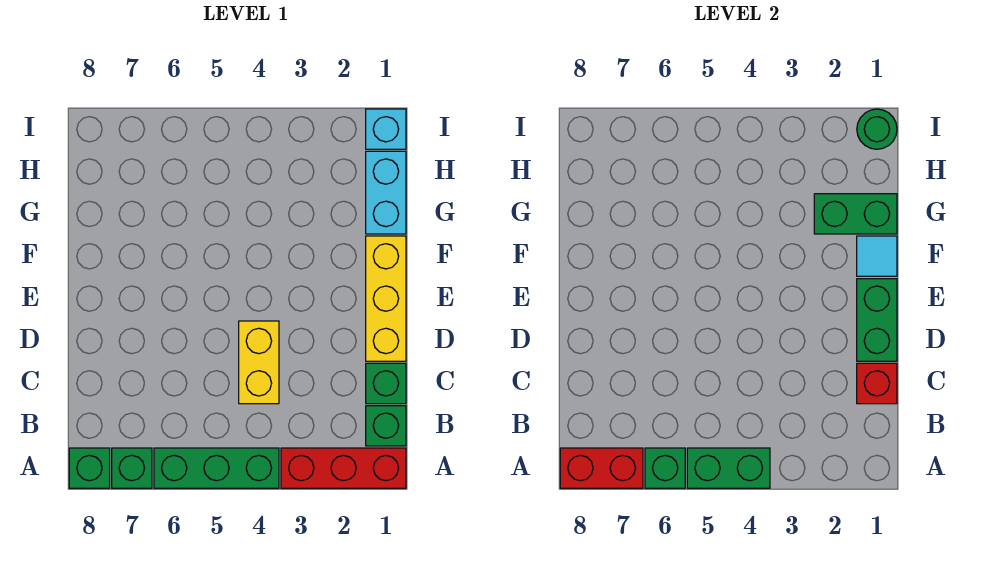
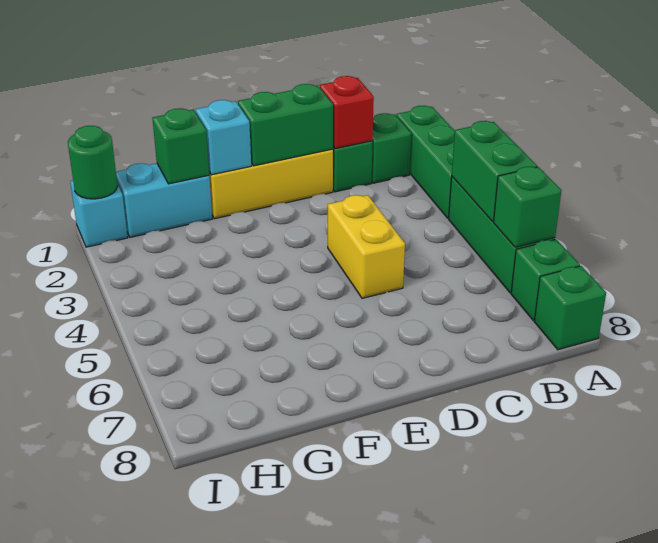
red 1x3 brick [281,448,406,488] -> green 1x3 brick [396,106,455,218]
red 1x2 brick [560,448,643,488] -> none
yellow 1x2 brick [239,321,279,404] -> yellow 1x2 brick turned to [328,195,405,298]
cyan 1x1 tile [857,236,897,276] -> cyan 1x1 brick [196,100,251,175]
green 1x2 brick [814,194,897,234] -> green 1x1 brick [152,108,209,184]

